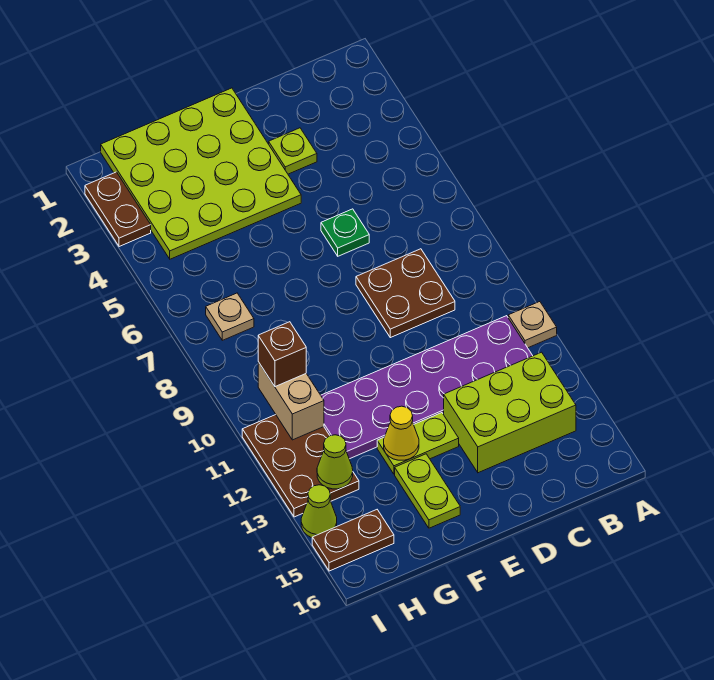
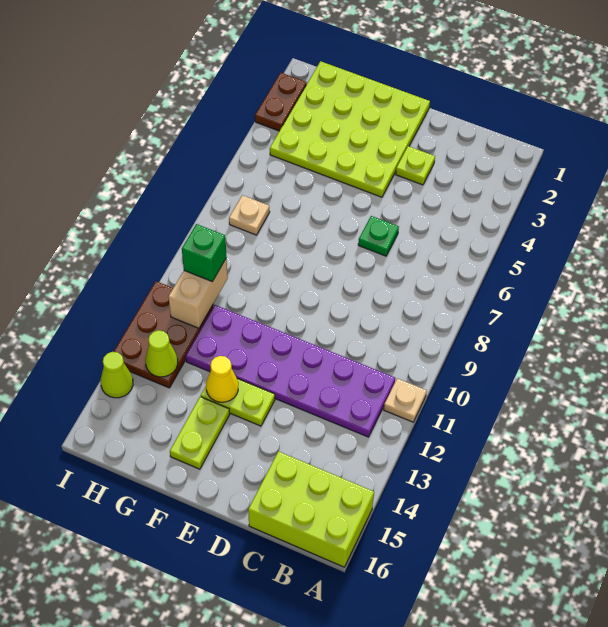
lime 2x3 brick [444,352,576,473] -> lime 2x3 brick moved to [248,451,374,567]
brown 2x2 plate [356,249,455,338] -> none
brown 1x1 brick [258,322,306,387] -> green 1x1 brick [182,224,226,281]
brown 1x2 plate [312,510,394,571] -> none

